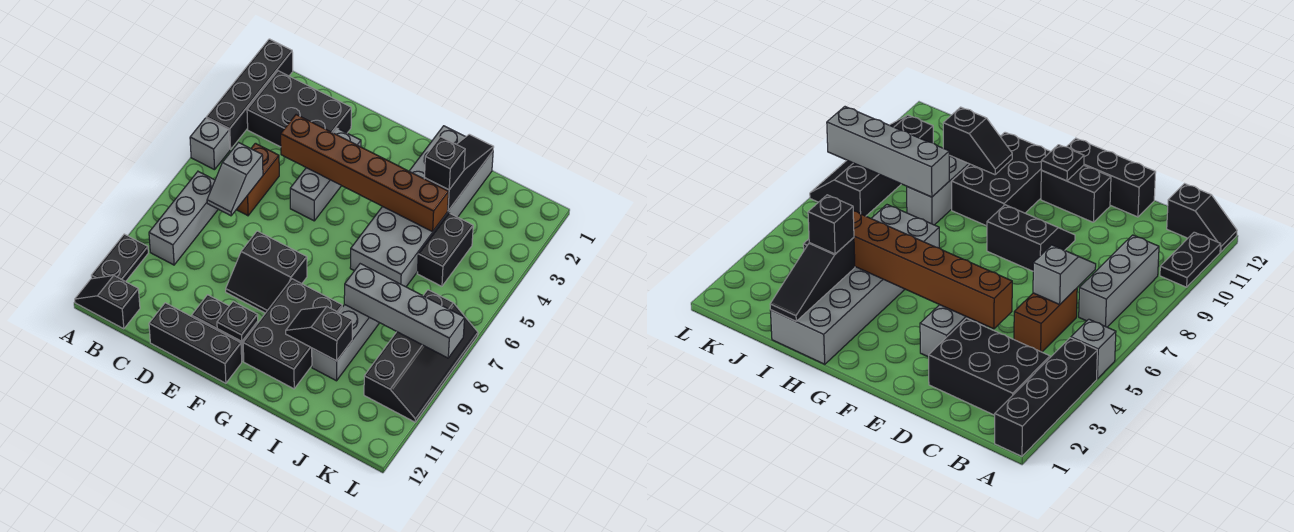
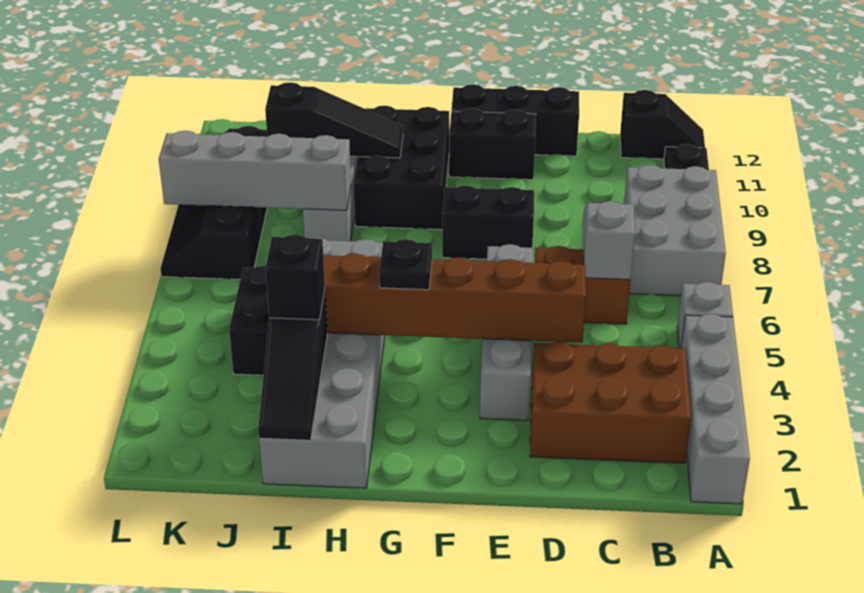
black 1x4 brick [206,39,293,149] -> grey 1x4 brick [681,314,750,504]
black 2x3 brick [247,71,351,147] -> brown 2x3 brick [530,342,691,463]
grey 1x3 brick [149,172,218,265] -> grey 2x3 brick [624,165,726,296]
brown 1x2 brick [236,143,279,216] -> brown 1x2 brick turned to [535,246,631,324]
grey 1x3 brick [290,128,361,221] -> grey 1x4 brick [480,244,533,420]
black 1x1 plate [217,302,258,342] -> black 1x1 plate moved to [379,239,432,290]
black 1x2 slope [286,307,353,361] -> black 1x3 slope [265,82,403,158]

